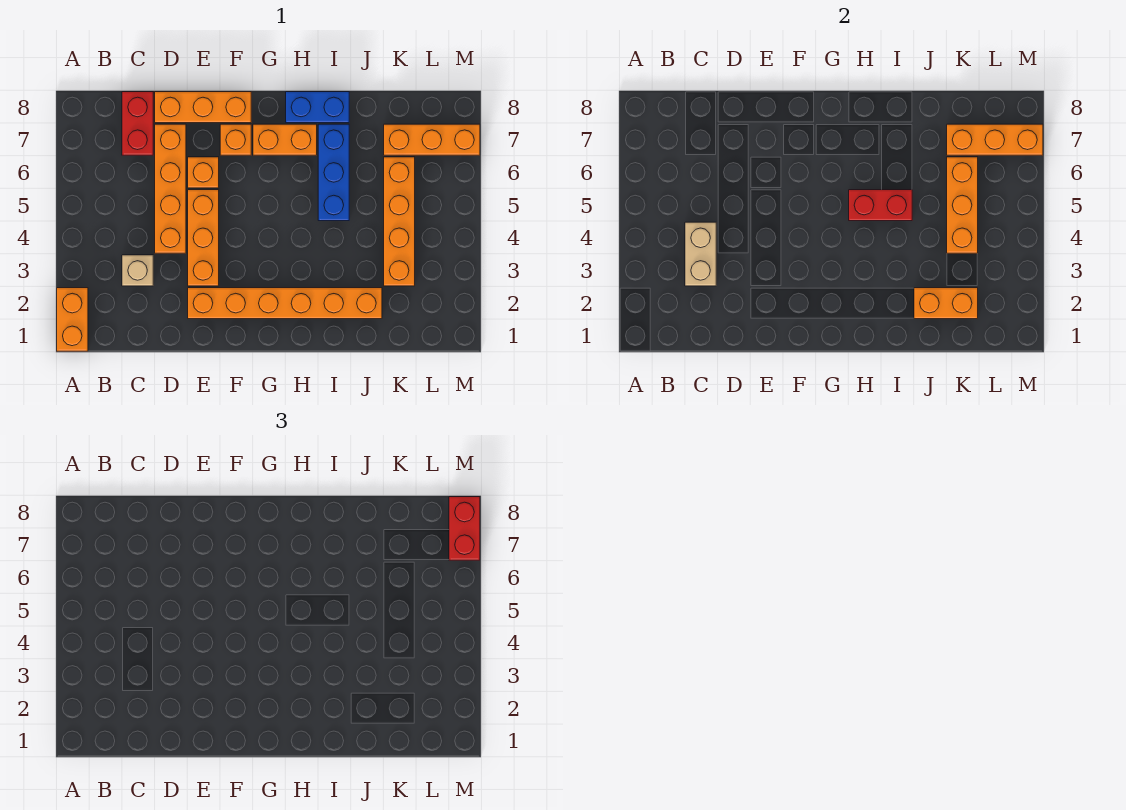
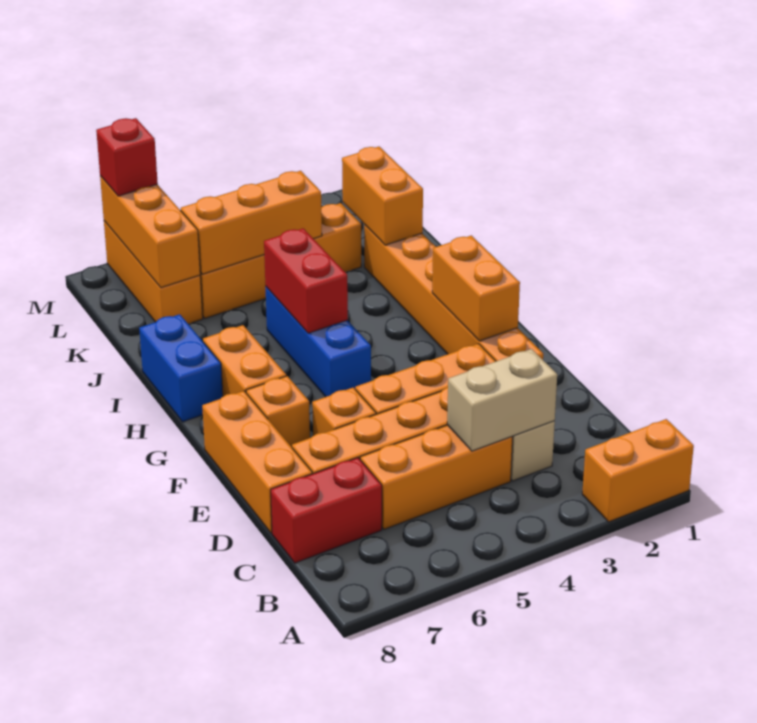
none -> orange 1x3 brick [360,425,512,529]
none -> orange 1x2 brick [432,235,520,341]
blue 1x3 brick [318,124,349,221] -> blue 1x3 brick turned to [266,287,371,397]
red 1x2 brick [449,497,480,560] -> red 1x1 brick [96,118,158,196]

